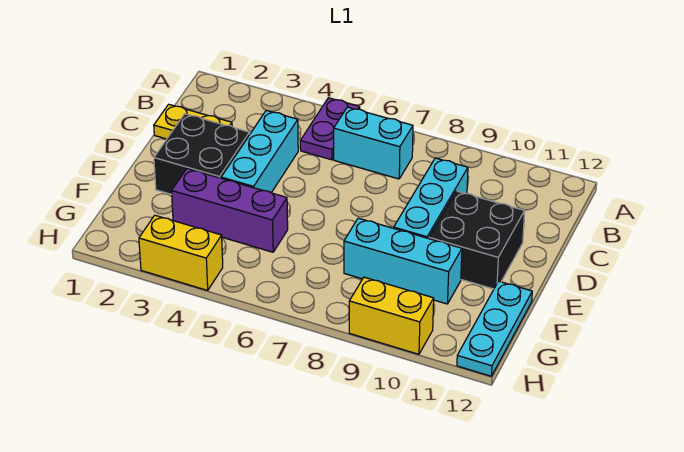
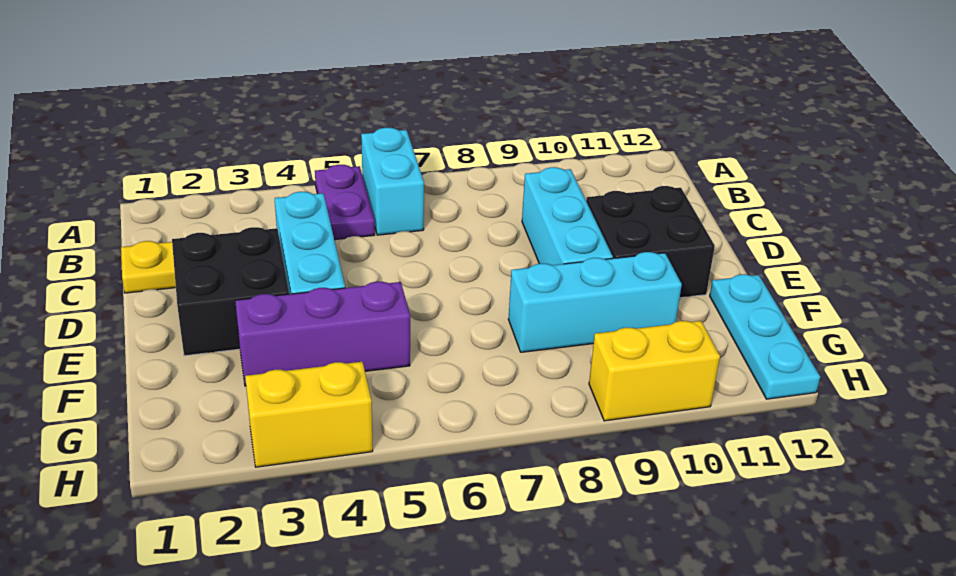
cyan 1x2 brick [334,107,413,179] -> cyan 1x2 brick turned to [361,128,424,235]

